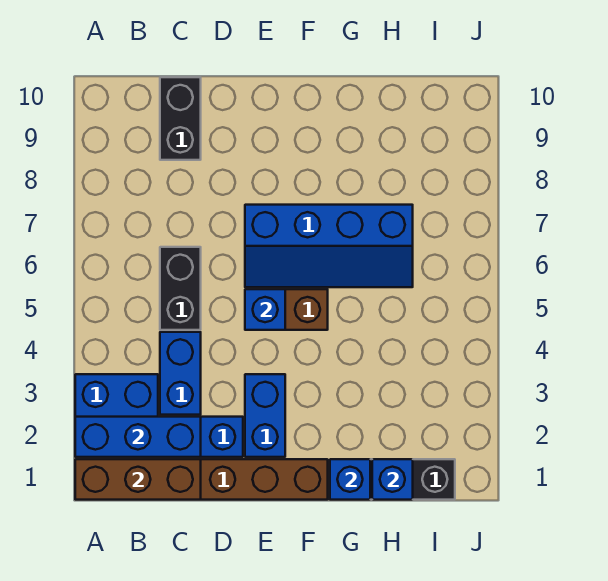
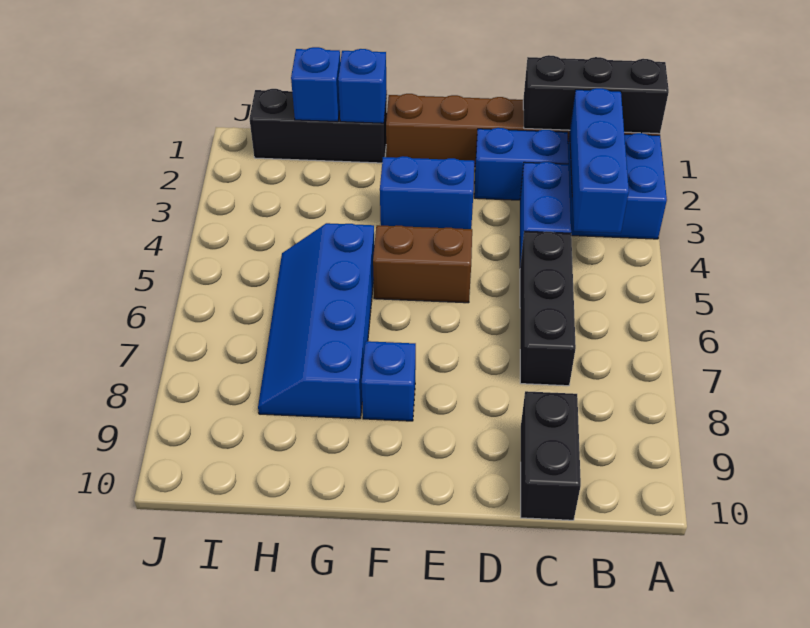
brown 1x3 brick [75,459,201,500] -> black 1x3 brick [523,55,669,134]
blue 1x3 brick [75,417,201,457] -> blue 1x3 brick turned to [570,88,629,233]
black 1x2 brick [160,247,201,330] -> black 1x3 brick [520,231,576,386]
blue 1x2 brick [245,374,285,457] -> blue 1x2 brick turned to [380,156,474,229]
blue 1x1 brick [245,289,285,330] -> blue 1x1 brick moved to [361,341,416,421]
blue 2x4 slope [245,205,413,287] -> blue 2x4 slope turned to [258,223,374,419]

